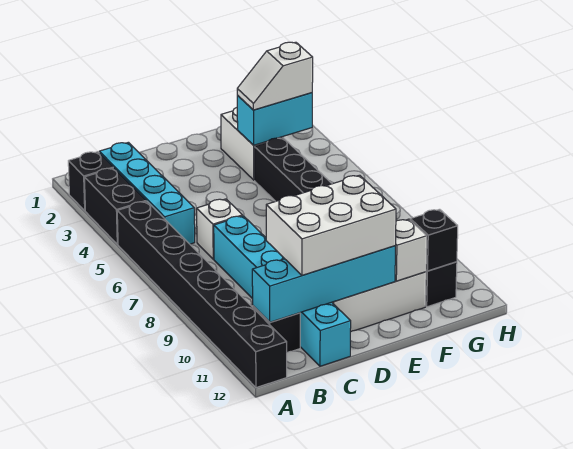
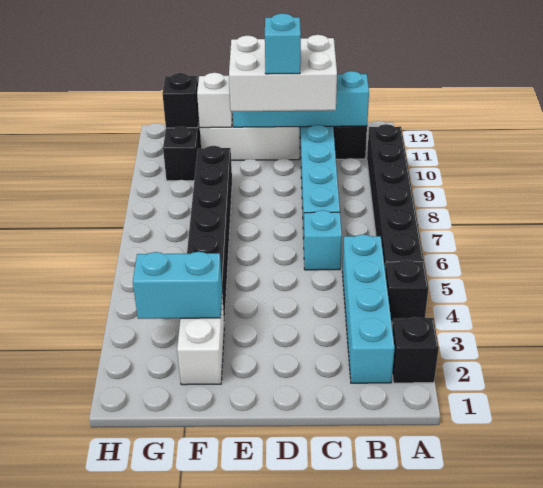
black 1x2 brick [84,168,146,245] -> black 1x1 brick [385,260,428,323]
black 1x8 brick [117,201,287,388] -> black 1x6 brick [367,124,424,267]
white 1x1 brick [197,199,243,259] -> cyan 1x1 brick [304,210,342,270]
none -> cyan 1x1 brick [265,13,301,74]
white 1x2 slope [237,42,313,110] -> none

